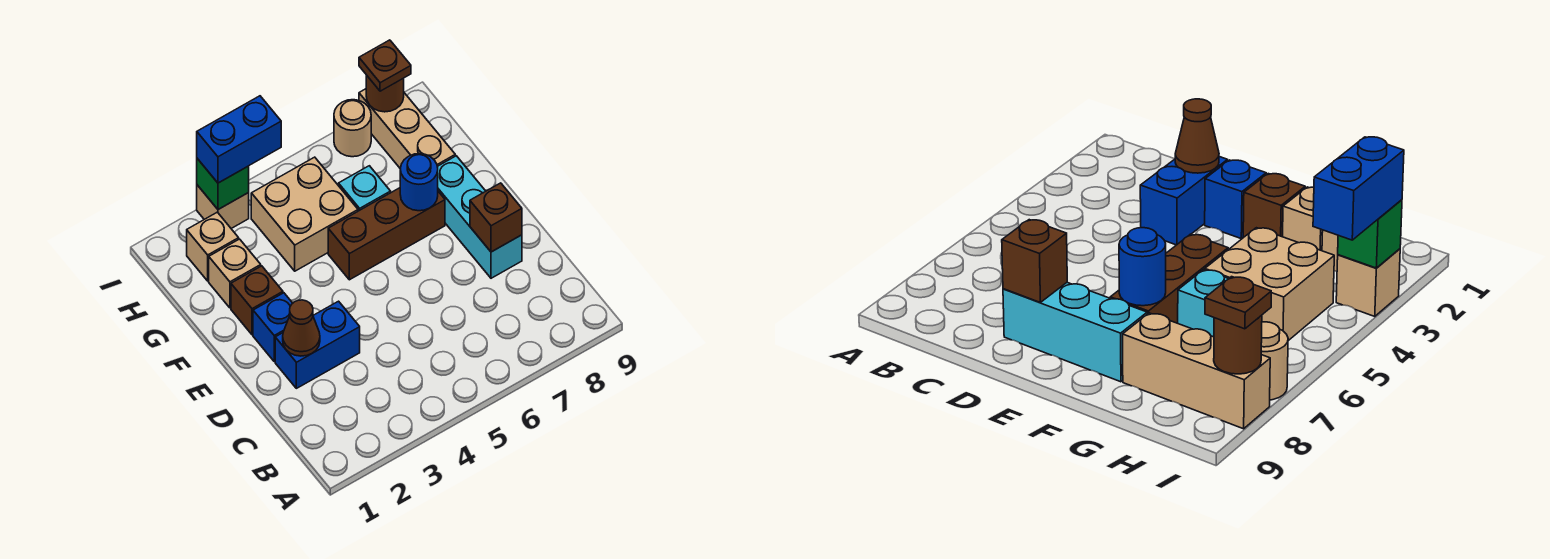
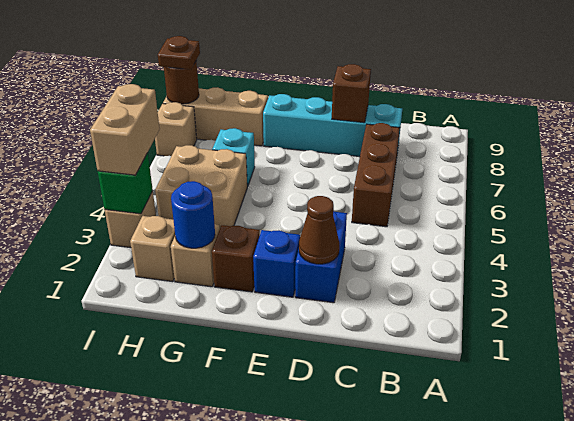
cyan 1x3 brick [437,156,522,278] -> cyan 1x4 brick [263,94,402,157]
brown 1x3 brick [328,188,445,280] -> brown 1x3 brick moved to [352,123,400,227]
blue 1x1 round brick [400,154,438,211] -> blue 1x1 round brick moved to [171,181,215,248]
blue 1x2 brick [197,96,281,183] -> tan 1x2 brick [90,84,160,175]
tan 1x1 round brick [334,100,371,157] -> tan 1x1 brick [155,102,197,156]

